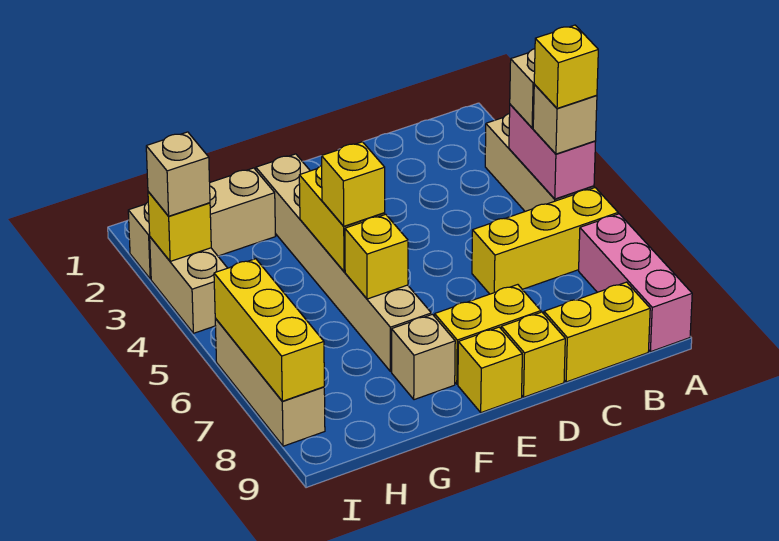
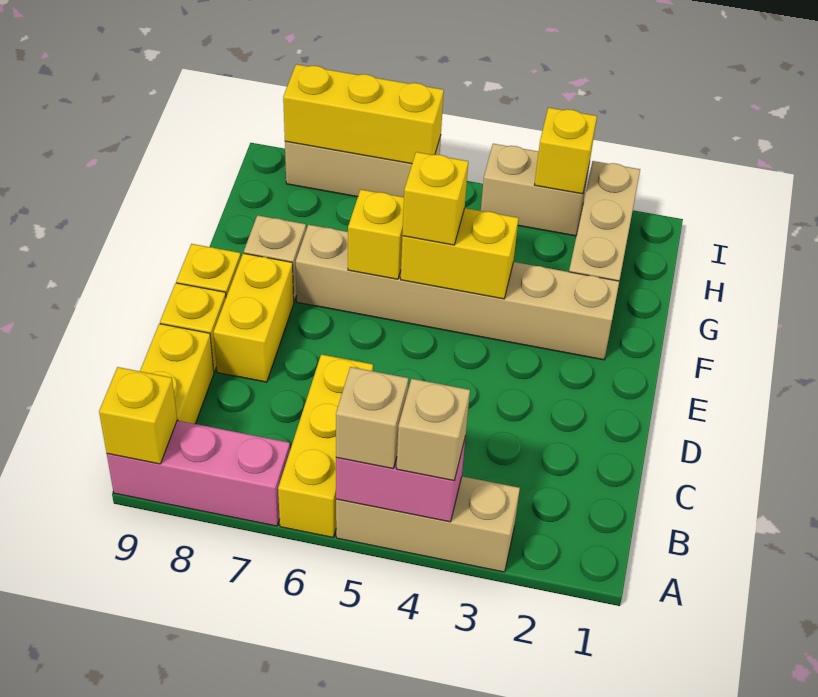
yellow 1x1 brick [534,25,598,108] -> yellow 1x1 brick moved to [99,367,177,464]
tan 1x1 brick [146,132,210,216] -> none

